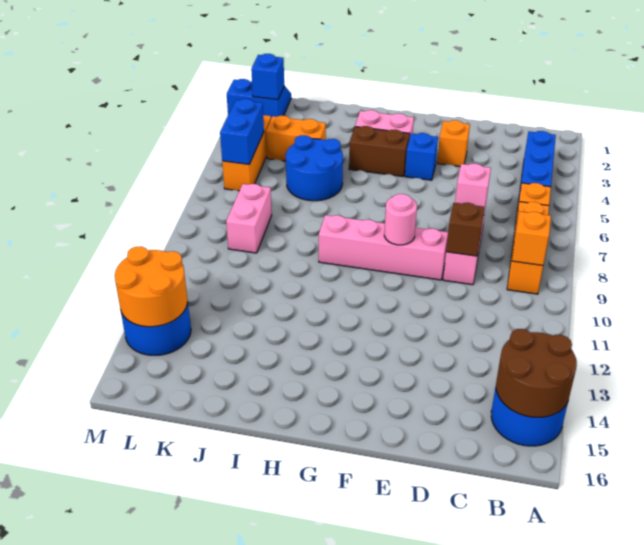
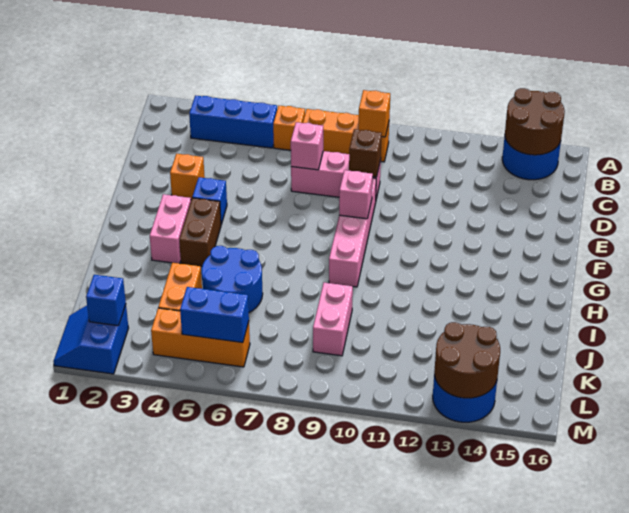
pink 1x1 round brick [384,194,417,245] -> pink 1x1 brick [339,170,373,219]
pink 1x2 brick [226,184,272,253] -> pink 1x2 brick turned to [313,283,353,356]
orange 2x2 round brick [115,246,188,327] -> brown 2x2 round brick [434,322,500,398]

